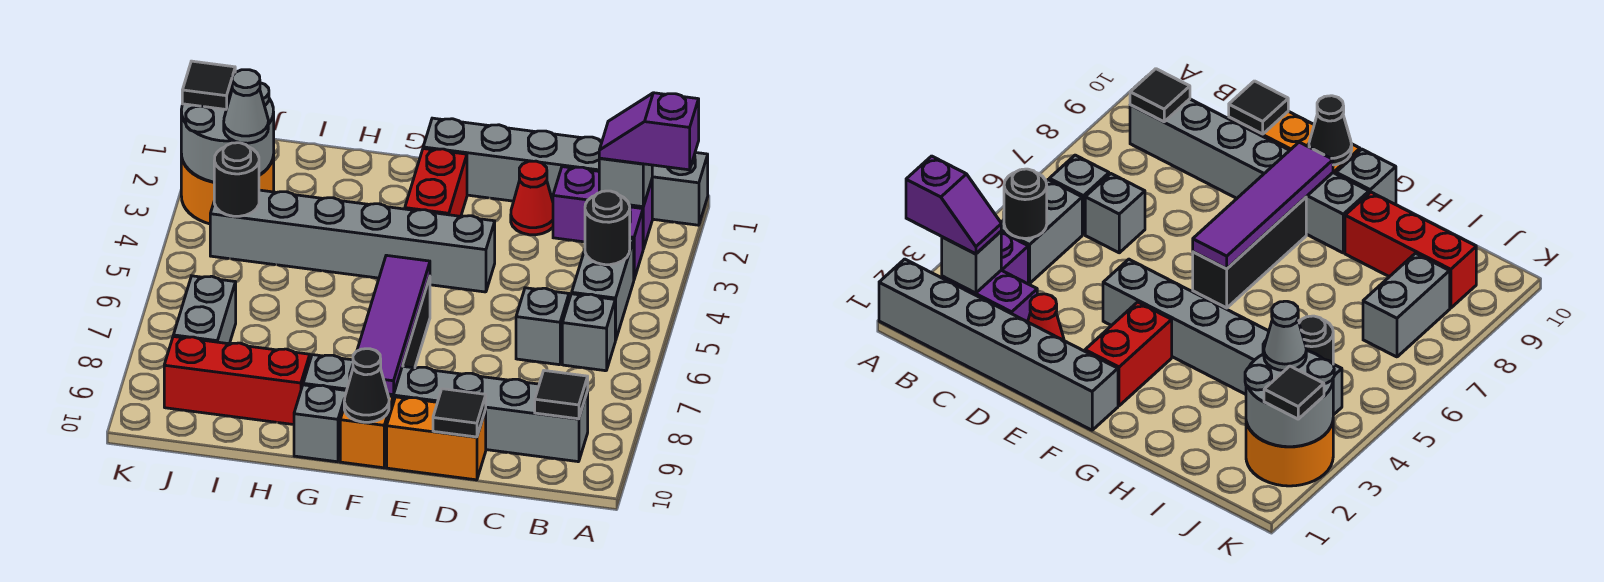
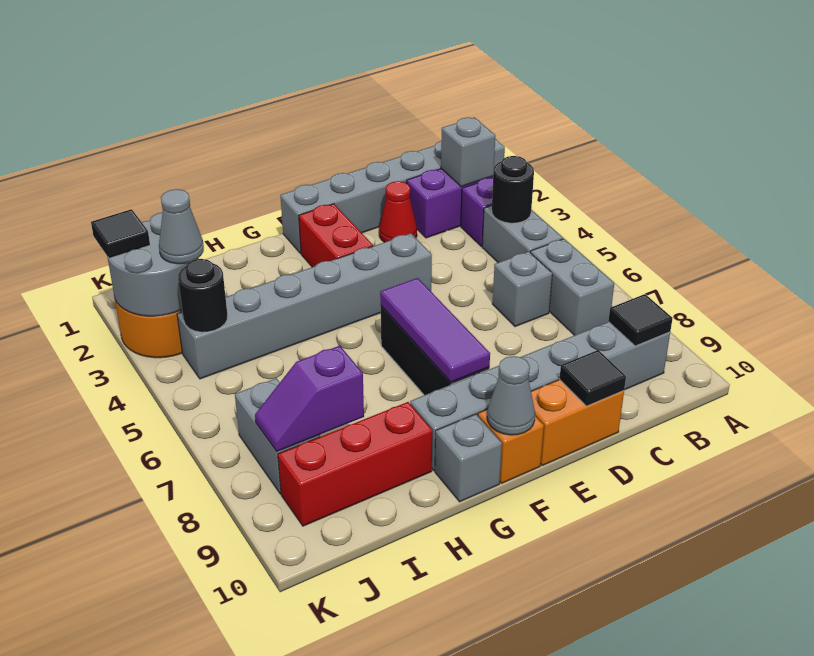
purple 1x2 slope [599,93,699,170] -> purple 1x2 slope moved to [255,346,364,451]
grey 1x1 brick [562,294,615,371] -> grey 1x2 brick [531,239,614,335]
purple 1x4 tile [350,255,430,395] -> purple 1x3 tile [380,278,490,382]
black 1x1 cone [344,349,389,422] -> grey 1x1 cone [487,356,535,435]

